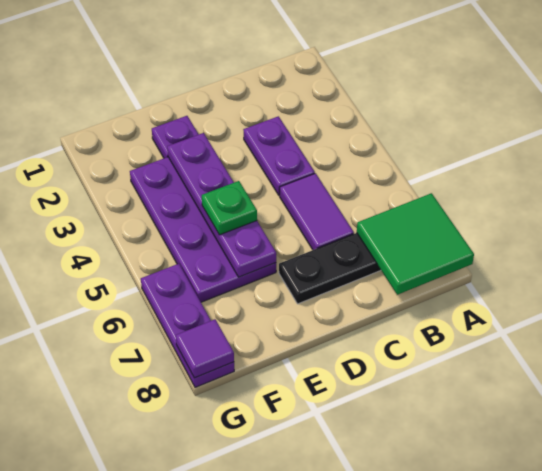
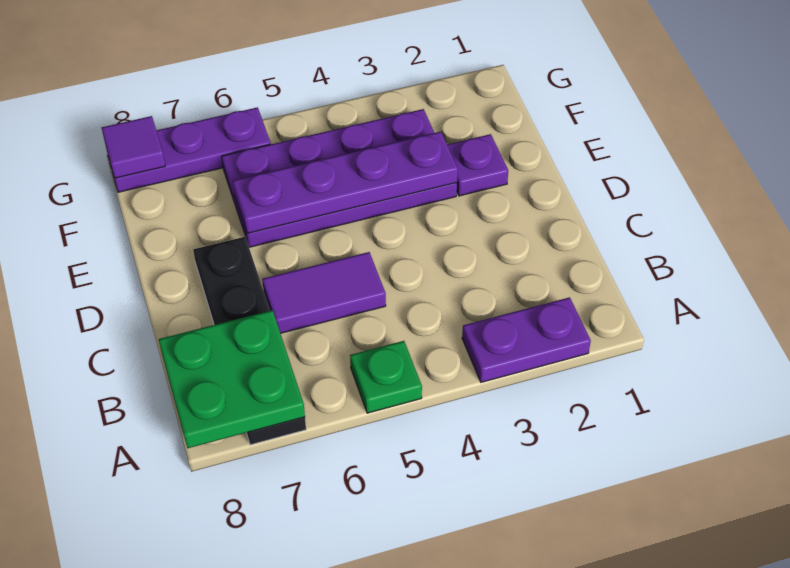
green 2x2 tile [357,193,474,295] -> green 2x2 plate [159,310,305,448]
purple 1x2 plate [243,116,315,195] -> purple 1x2 plate moved to [462,297,591,382]
green 1x1 plate [202,181,257,235] -> green 1x1 plate moved to [350,341,422,413]

